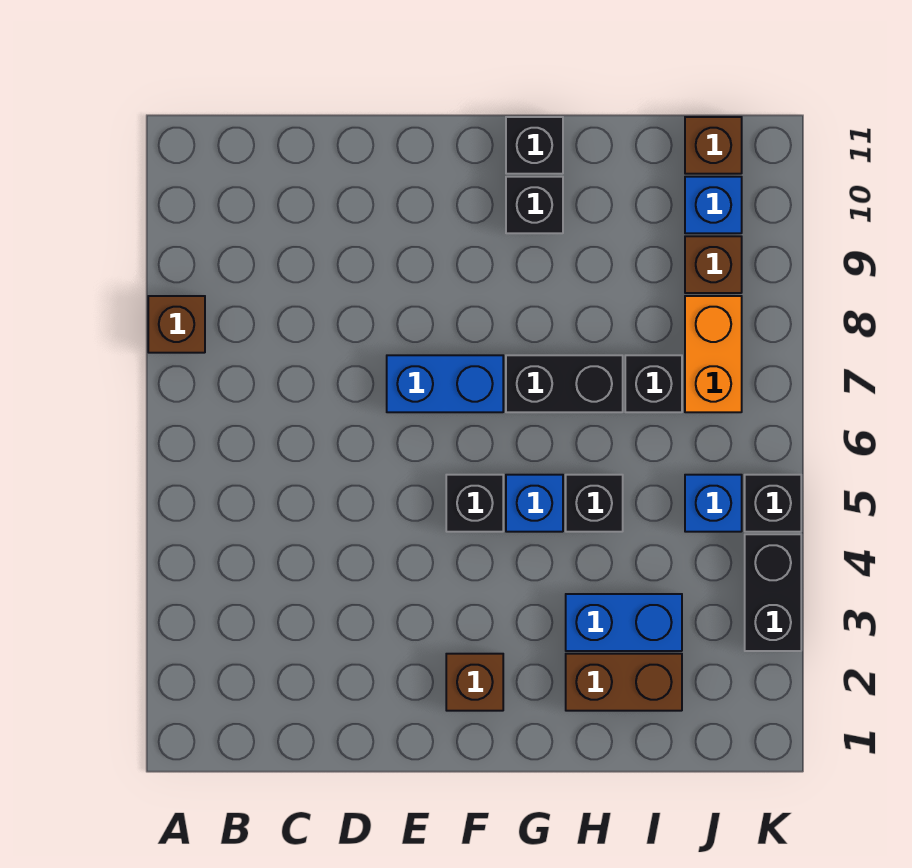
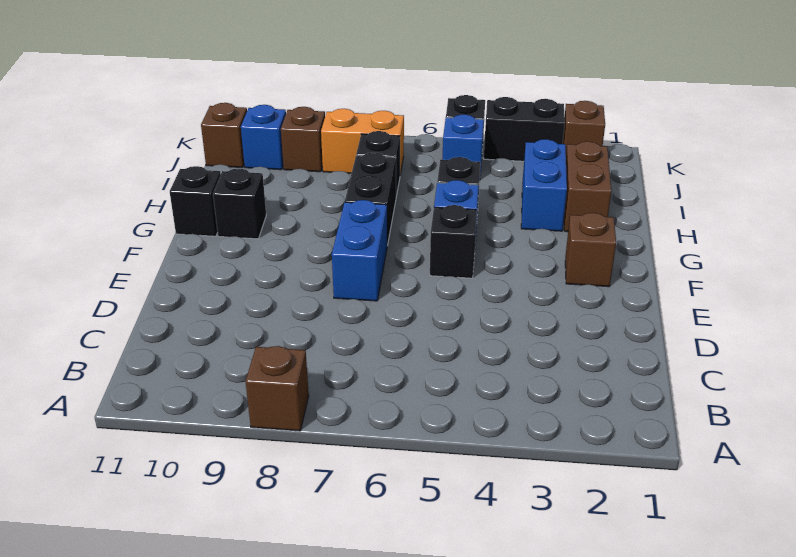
none -> brown 1x1 brick [562,101,605,153]

